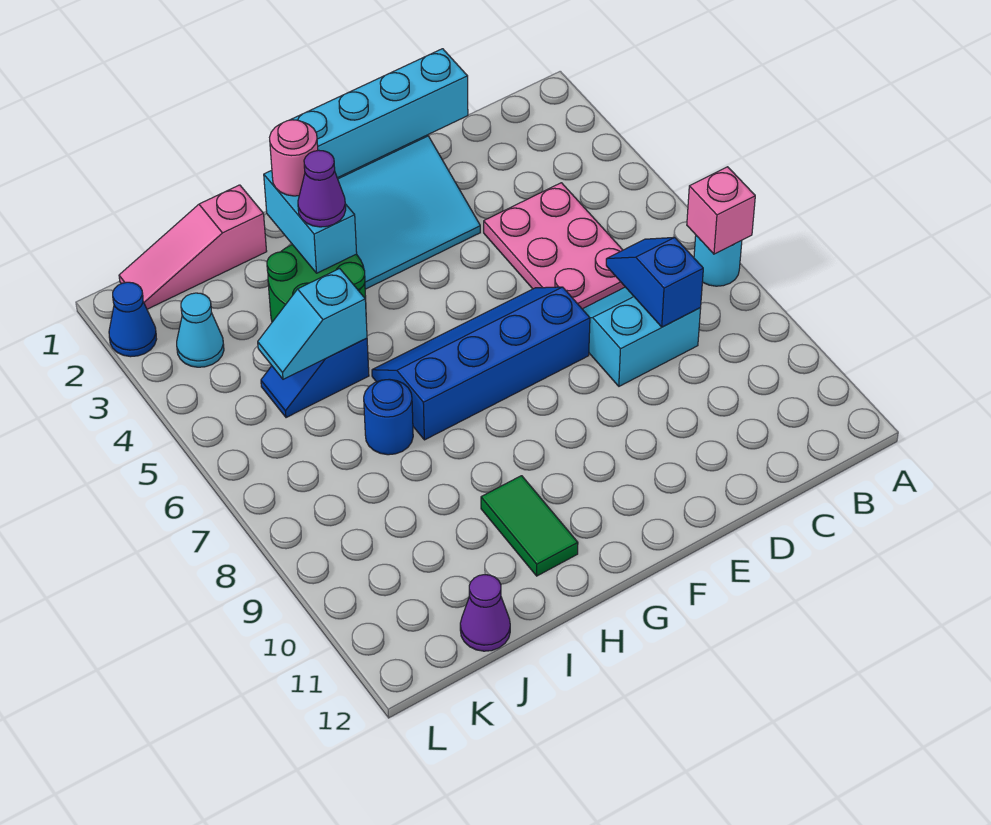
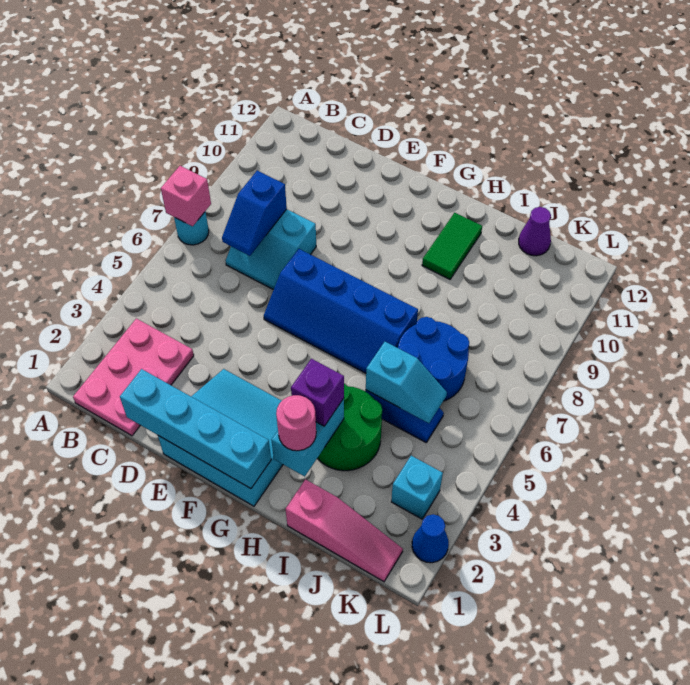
pink 2x3 plate [484,183,625,309] -> pink 2x3 plate moved to [73,319,194,436]
purple 1x1 cone [298,150,346,227] -> purple 1x1 brick [291,359,344,426]
blue 1x1 round brick [364,379,413,455] -> blue 2x2 round brick [398,317,469,401]
cyan 1x1 cone [177,293,224,367] -> cyan 1x1 brick [391,456,443,519]

